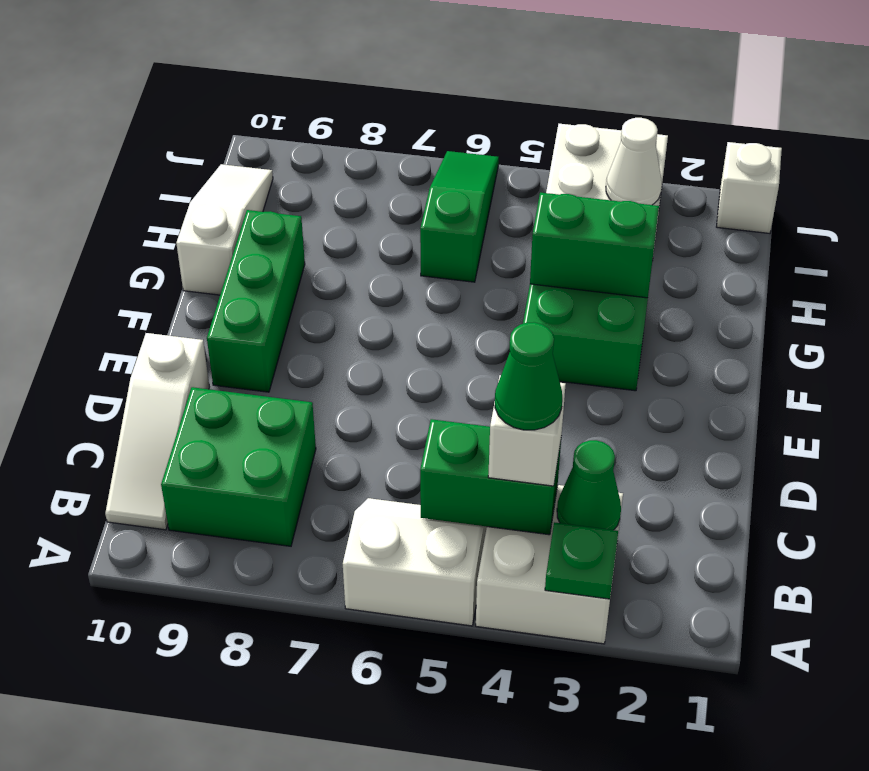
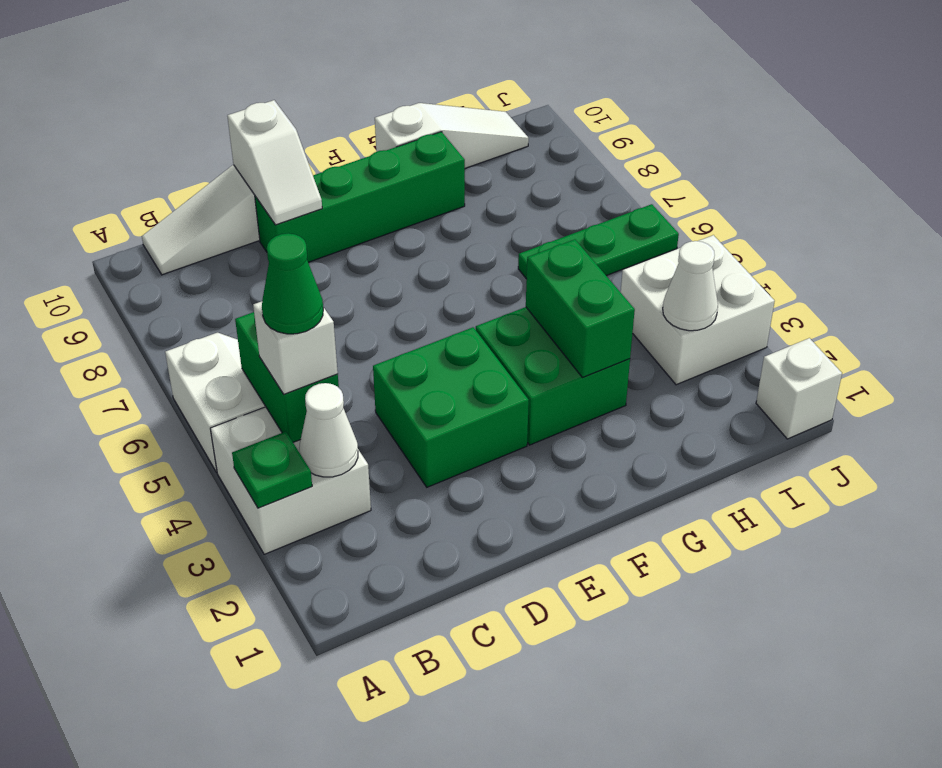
green 1x1 cone [557,440,621,530] -> white 1x1 cone [299,383,358,477]
green 2x2 brick [161,387,316,546] -> green 2x2 brick moved to [373,327,529,487]
none -> white 1x2 slope [227,100,322,225]
green 1x3 brick [207,210,305,392] -> green 1x4 brick [255,132,465,262]
green 1x3 slope [420,151,499,282] -> green 1x3 plate [518,204,679,279]

